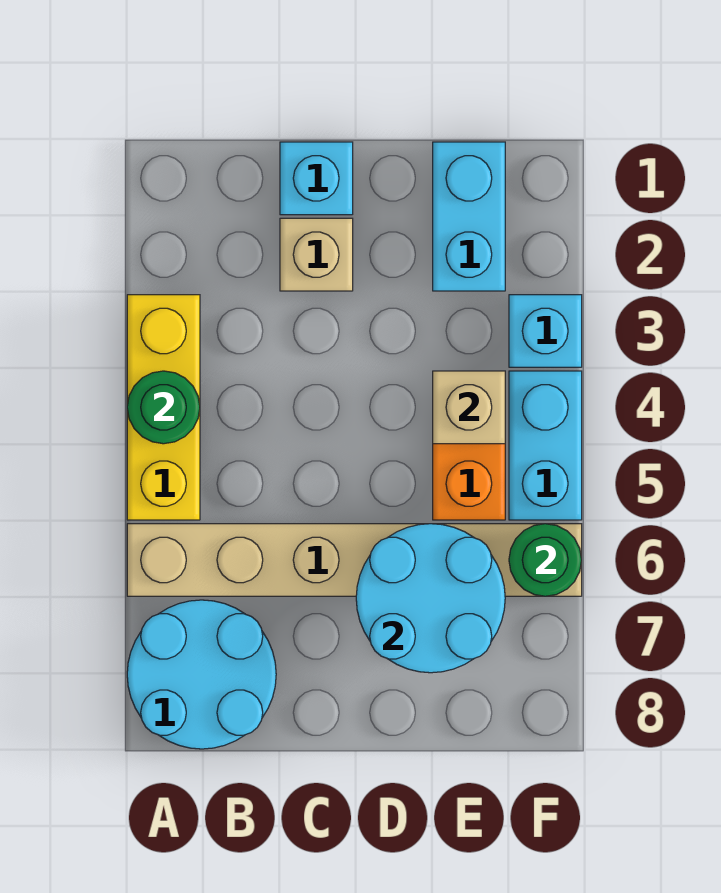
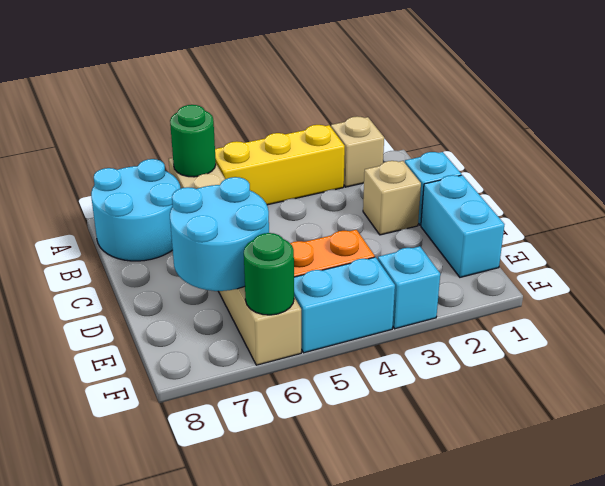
green 1x1 round brick [127,371,200,444] -> green 1x1 round brick moved to [170,105,216,177]
cyan 1x2 brick [433,142,505,291] -> cyan 1x2 brick turned to [421,175,505,277]
tan 1x1 brick [433,371,505,444] -> tan 1x1 brick moved to [331,116,384,187]

